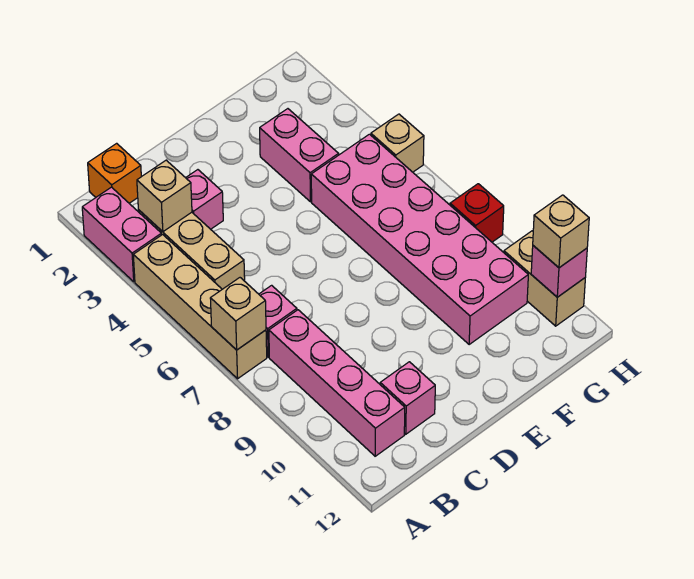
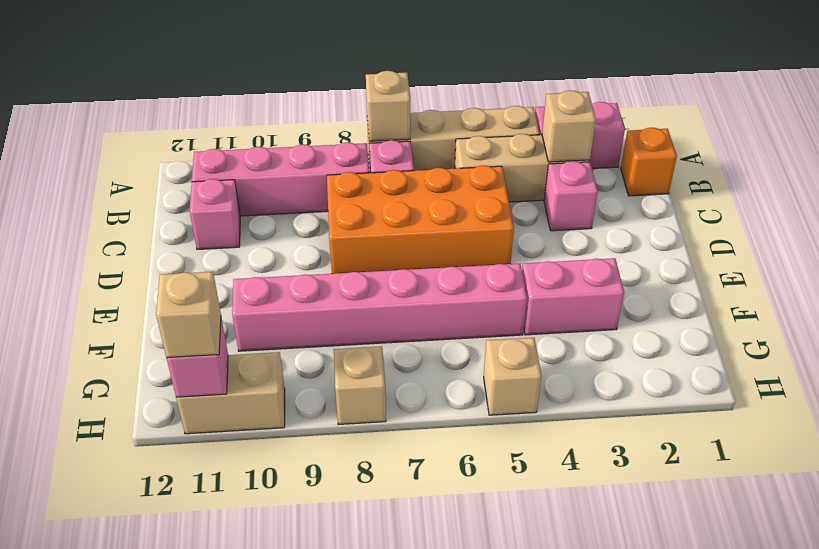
none -> orange 2x4 brick [327,166,514,274]
pink 2x6 brick [311,134,528,344] -> pink 1x6 brick [232,264,527,351]
red 1x1 brick [450,184,504,242] -> tan 1x1 brick [334,346,386,424]

